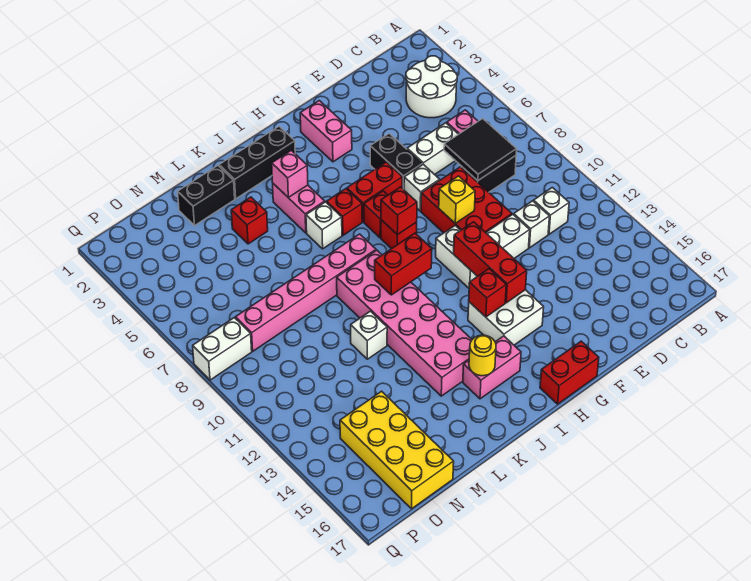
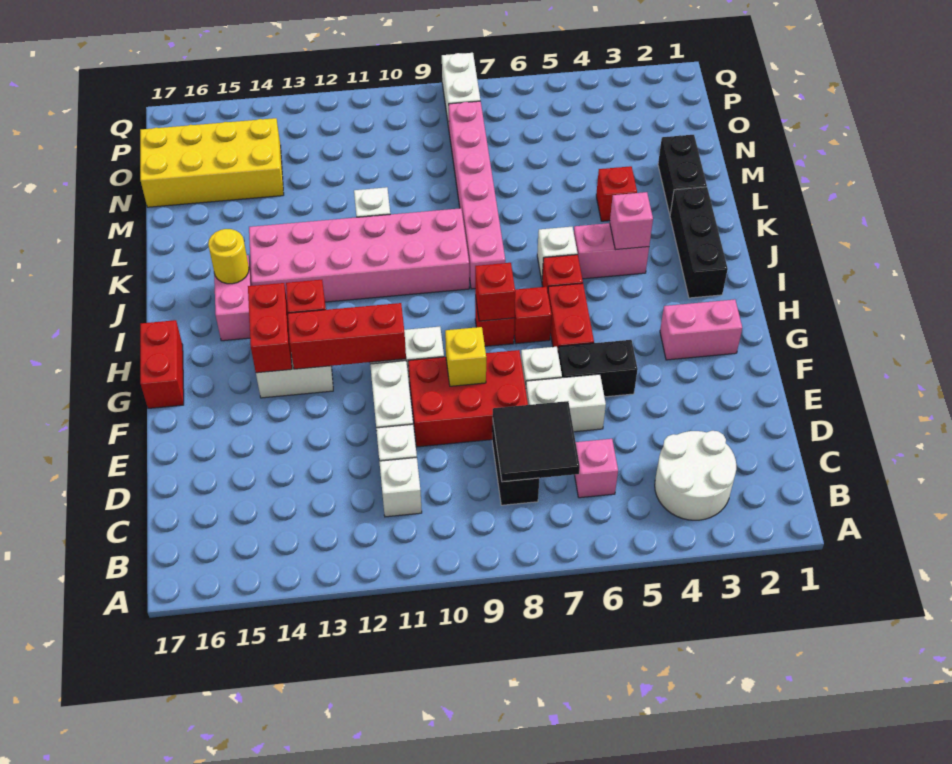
white 1x2 brick [407,123,458,175] -> white 1x2 brick turned to [526,374,606,432]
red 1x2 brick [375,233,432,295] -> red 1x2 brick moved to [248,283,292,373]

